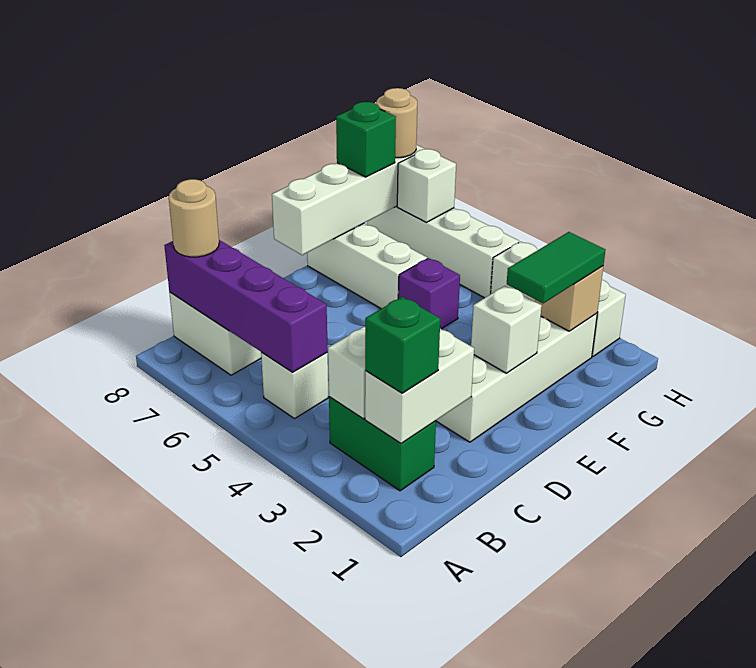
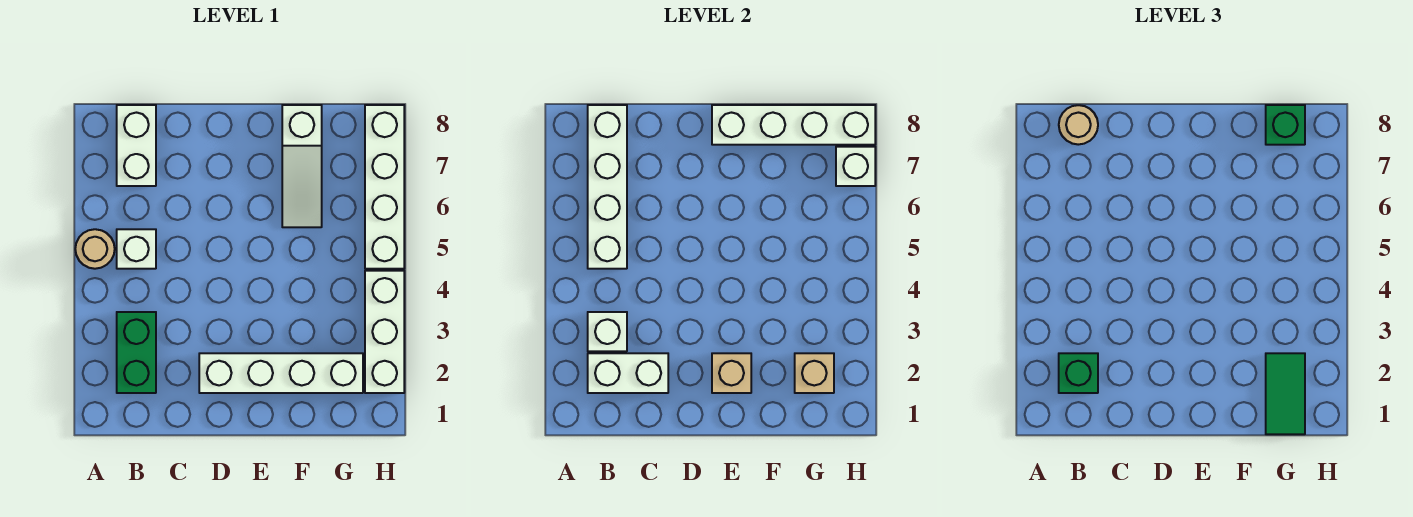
purple 1x4 brick [164,240,328,372] -> white 1x4 brick [588,105,627,269]
white 1x1 brick [471,286,542,373] -> tan 1x1 brick [712,353,751,393]
green 1x2 tile [507,232,605,303] -> green 1x2 tile turned to [1266,353,1305,434]
purple 1x1 brick [398,258,460,329] -> none
white 1x3 brick [307,223,427,309] -> white 1x3 slope [282,105,322,227]
tan 1x1 round brick [377,88,417,158] -> tan 1x1 round brick moved to [75,229,115,269]

